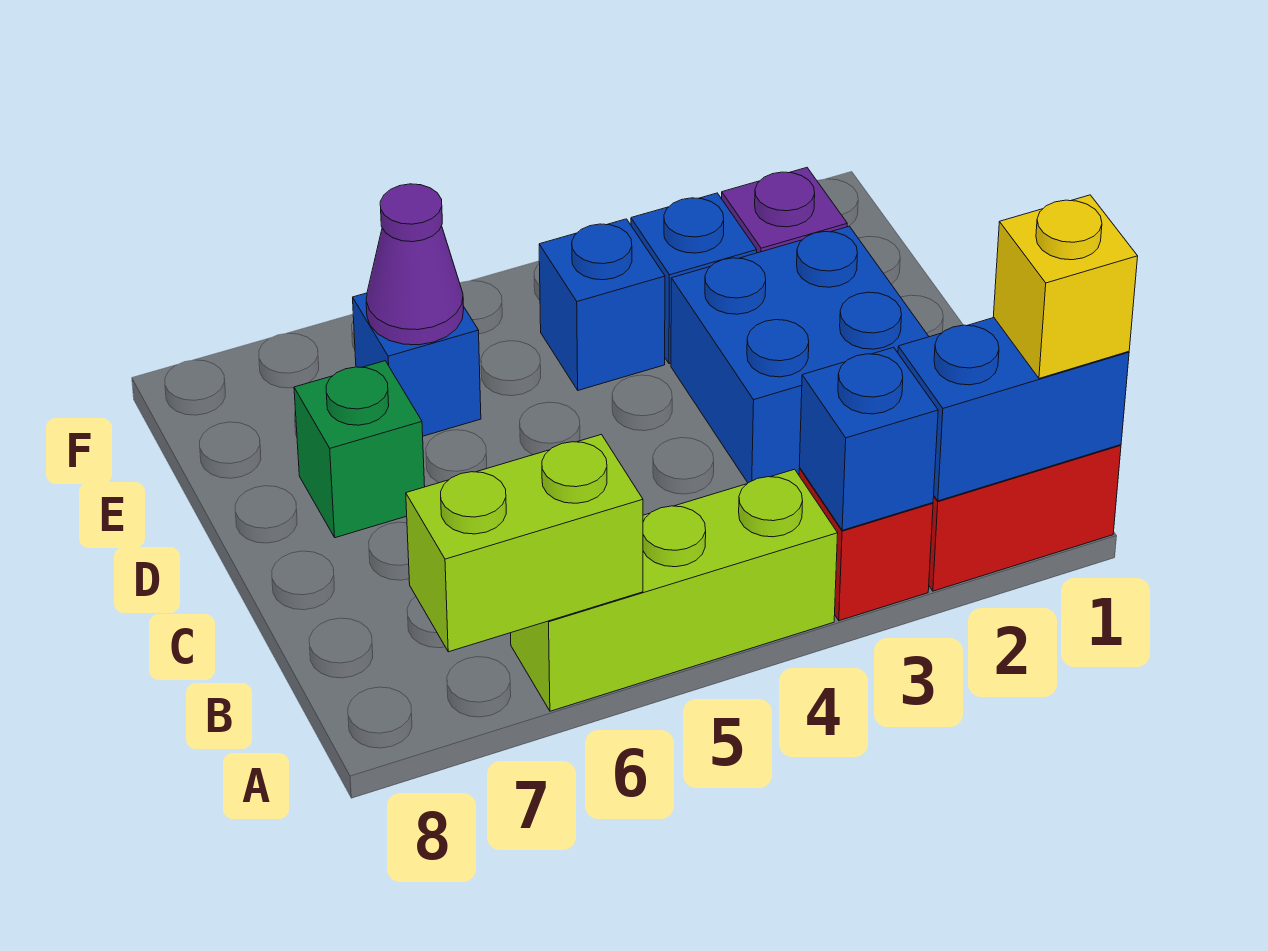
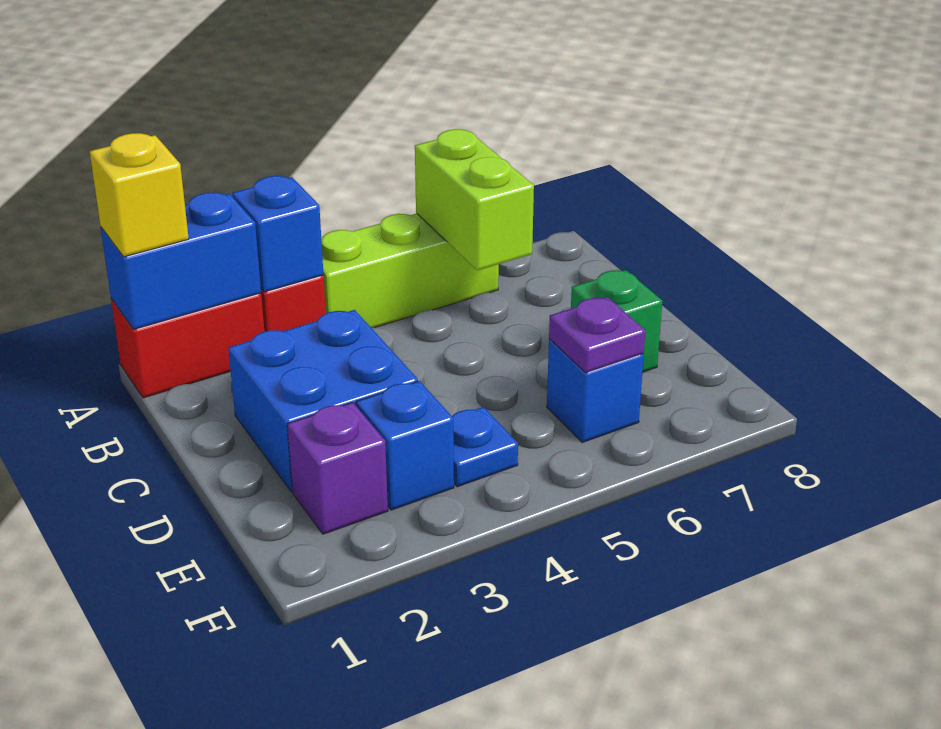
lime 1x2 brick [406,435,643,652] -> lime 1x2 brick turned to [415,129,534,270]
blue 1x1 brick [539,219,665,390] -> blue 1x1 plate [452,407,518,487]
purple 1x1 cone [366,184,464,345] -> purple 1x1 plate [549,297,645,373]

